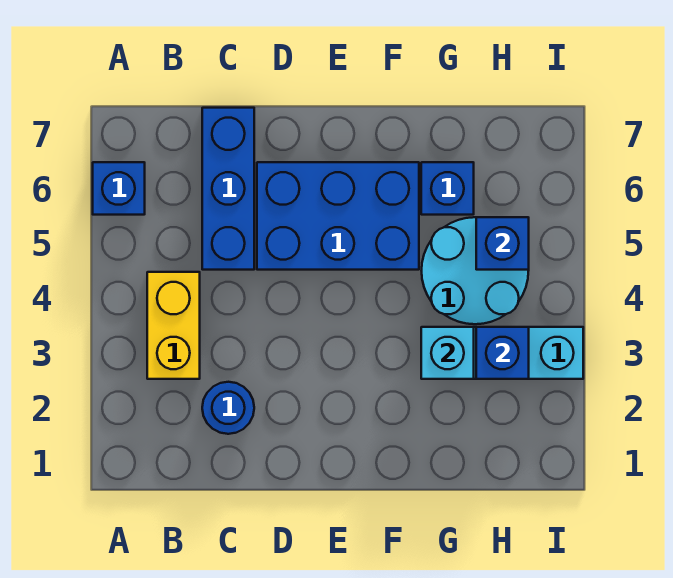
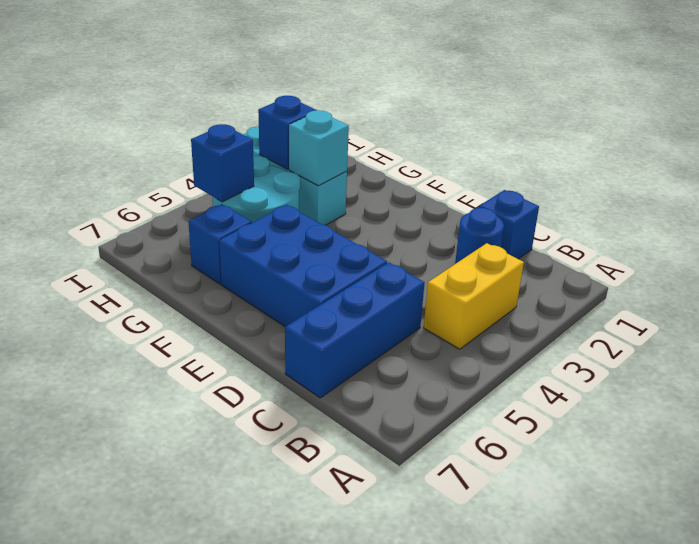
blue 1x1 brick [93,162,145,215] -> blue 1x1 brick moved to [479,190,539,259]

